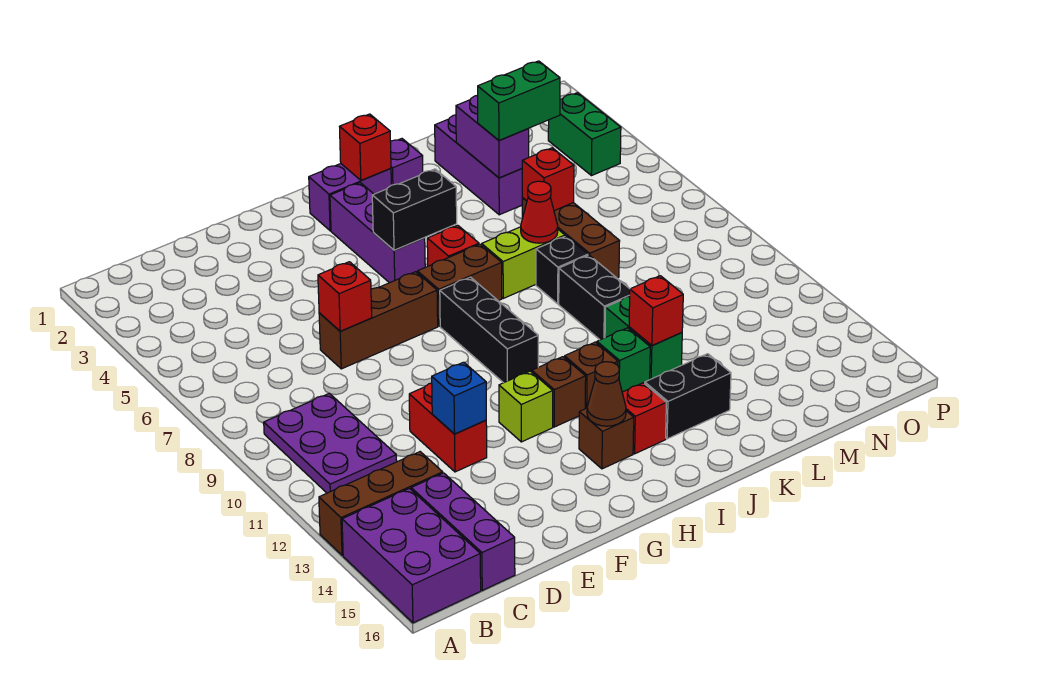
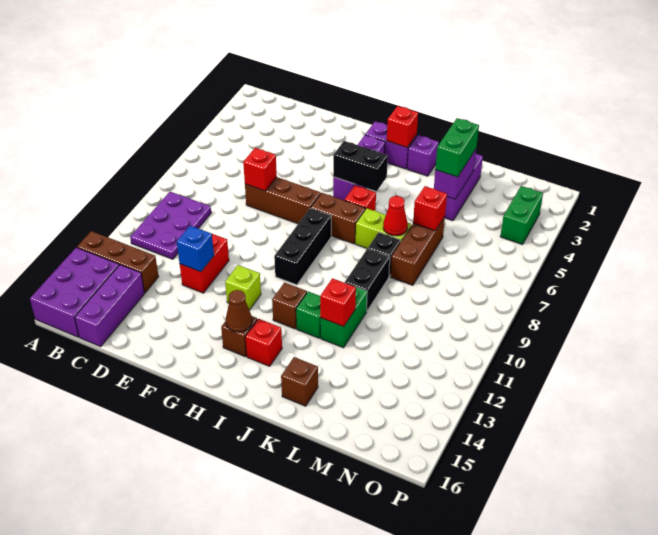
brown 1x1 brick [532,357,586,427] -> brown 1x1 brick moved to [281,357,318,406]
black 1x2 brick [645,354,731,439] -> none
green 1x2 brick [478,61,560,141] -> green 1x2 brick turned to [435,118,479,177]

